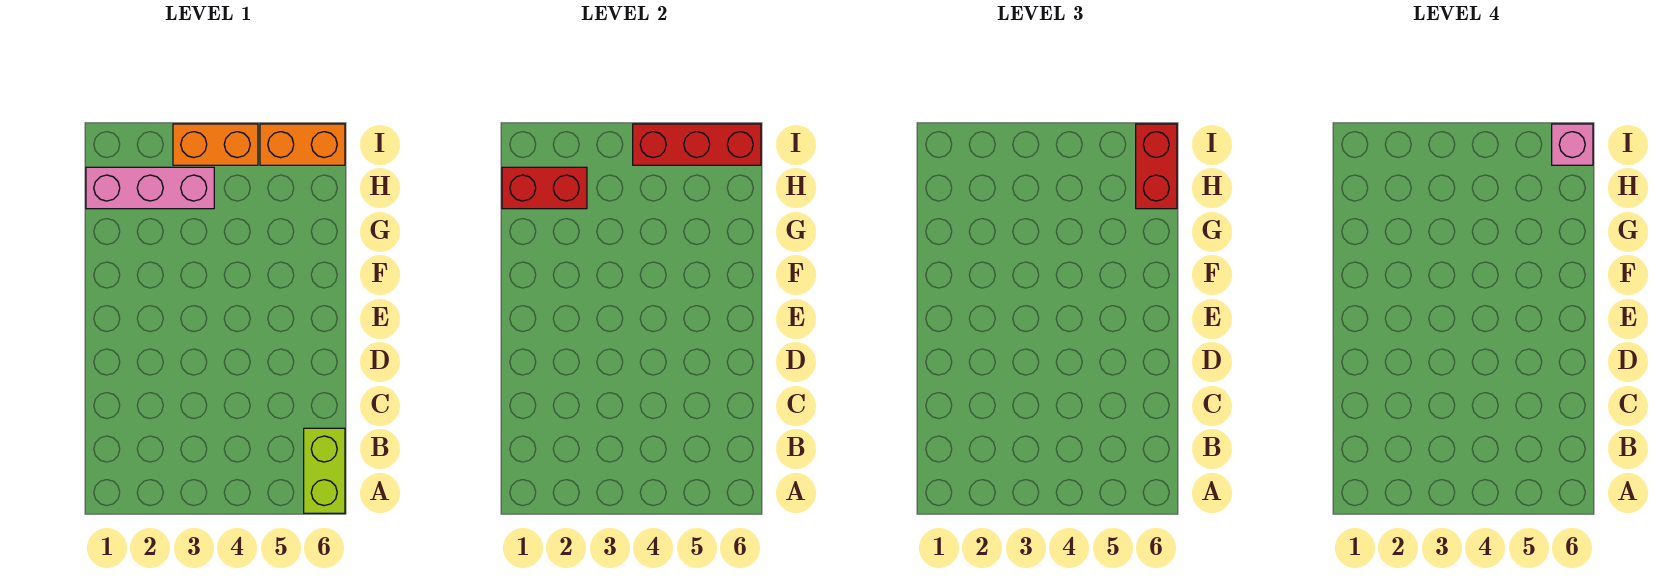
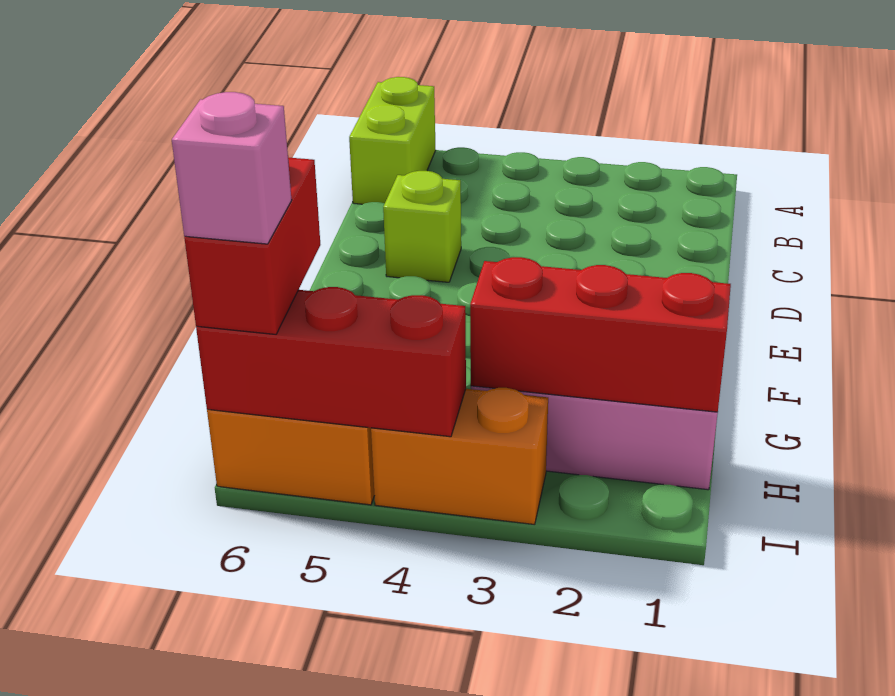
none -> lime 1x1 brick [383,171,461,282]
red 1x2 brick [502,167,587,209] -> red 1x3 brick [470,257,731,412]

